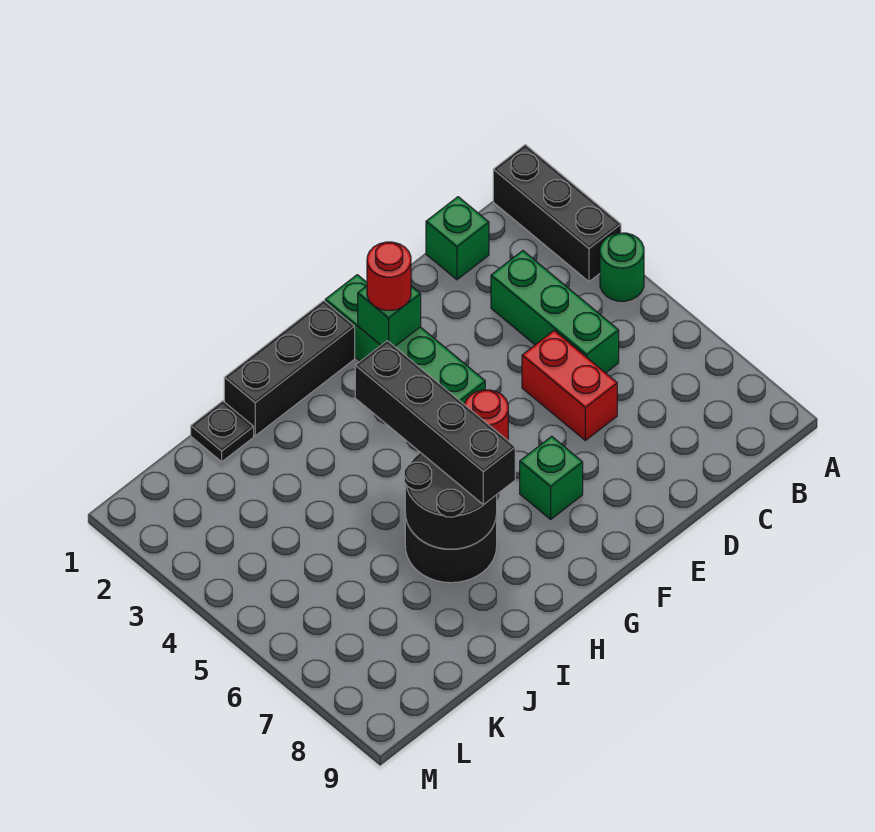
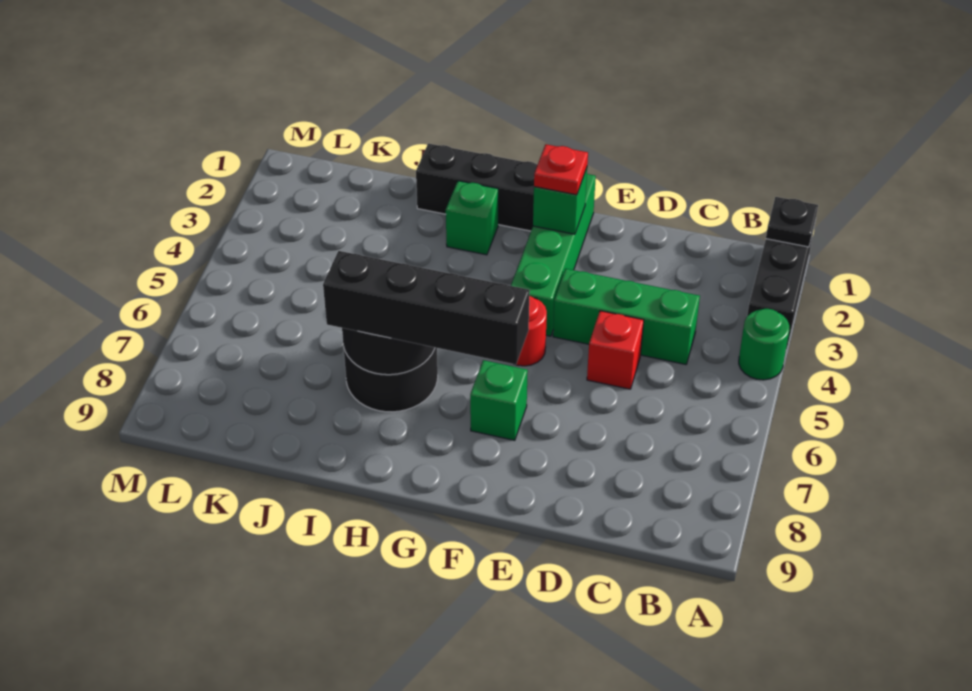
green 1x1 brick [426,197,489,280] -> green 1x1 brick moved to [446,181,498,255]
green 1x3 brick [491,251,619,373] -> green 1x3 brick turned to [553,269,700,364]
red 1x2 brick [522,331,617,440] -> red 1x1 brick [587,311,644,389]
red 1x1 round brick [367,242,411,311] -> red 1x1 plate [534,144,588,195]
black 1x4 brick [355,341,515,505] -> black 1x4 brick turned to [323,251,530,365]
black 1x1 plate [191,401,254,462] -> black 1x1 plate moved to [766,197,818,247]

